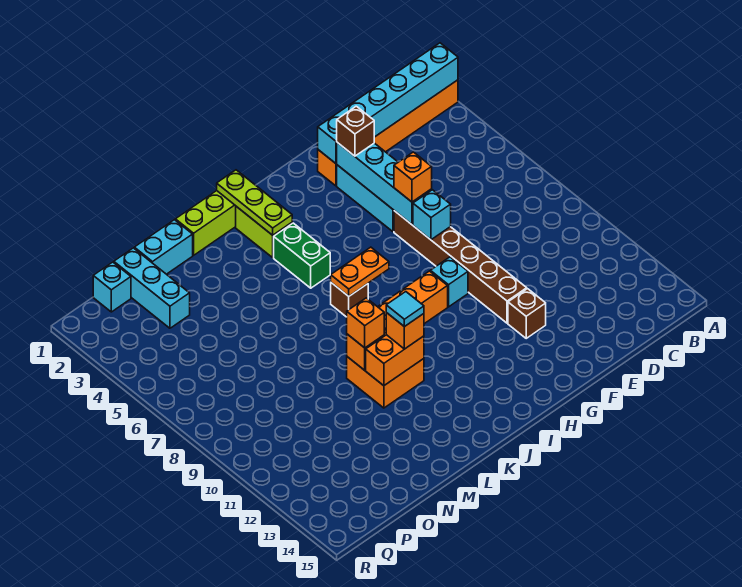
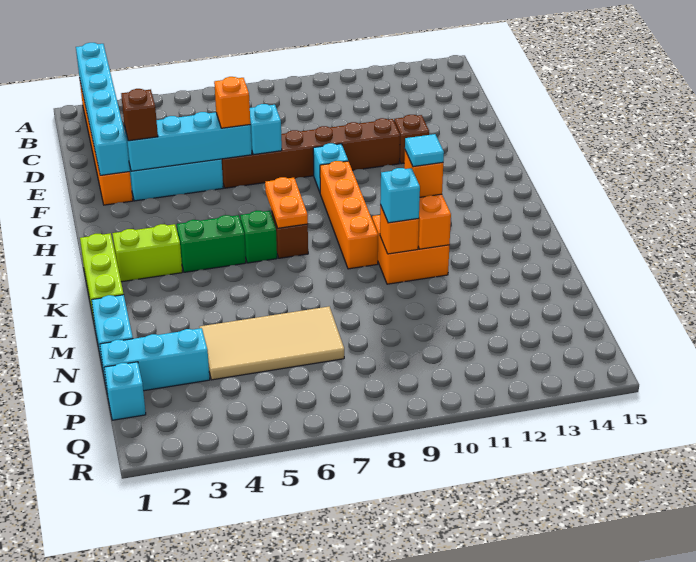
lime 1x3 plate [217,170,292,235] -> none
none -> green 1x1 brick [240,211,277,263]
orange 1x1 brick [347,298,384,348] -> cyan 1x1 brick [380,168,420,223]
none -> tan 2x4 tile [200,307,344,380]

